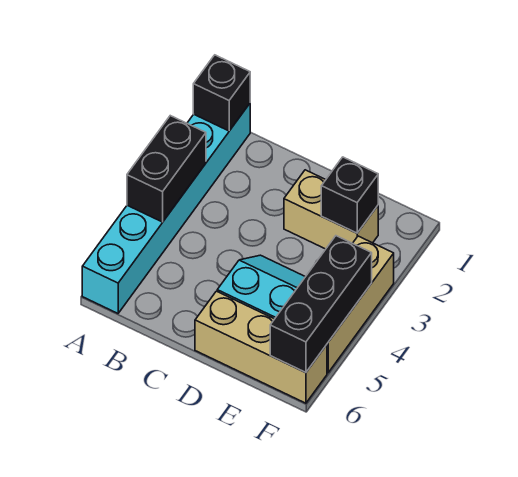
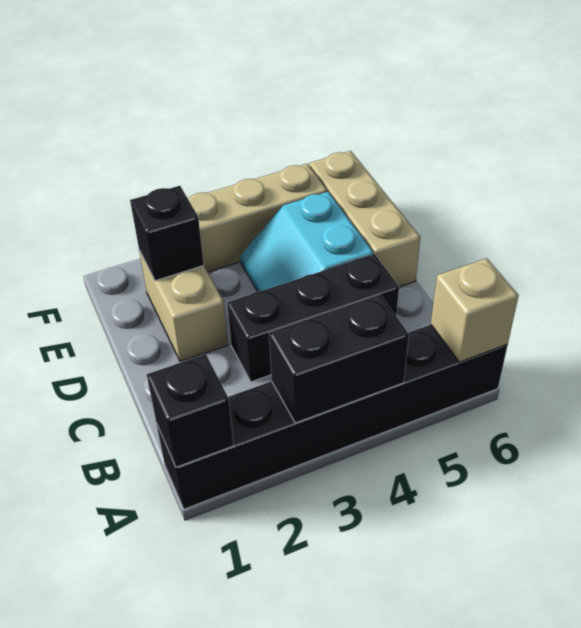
cyan 1x6 brick [82,104,250,313] -> black 1x6 brick [157,325,508,509]
none -> tan 1x1 brick [431,258,519,362]
black 1x3 brick [270,236,372,373] -> black 1x3 brick moved to [227,254,399,382]

